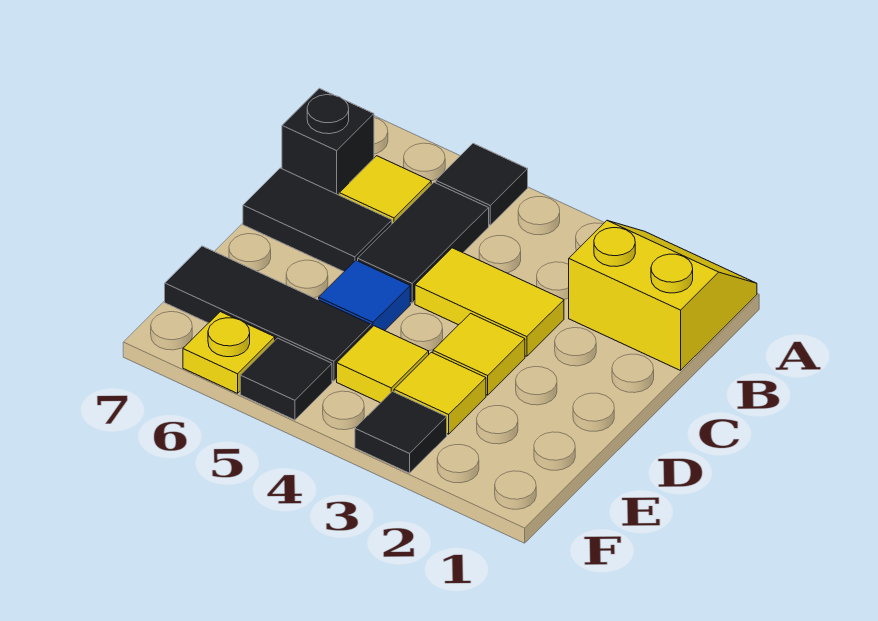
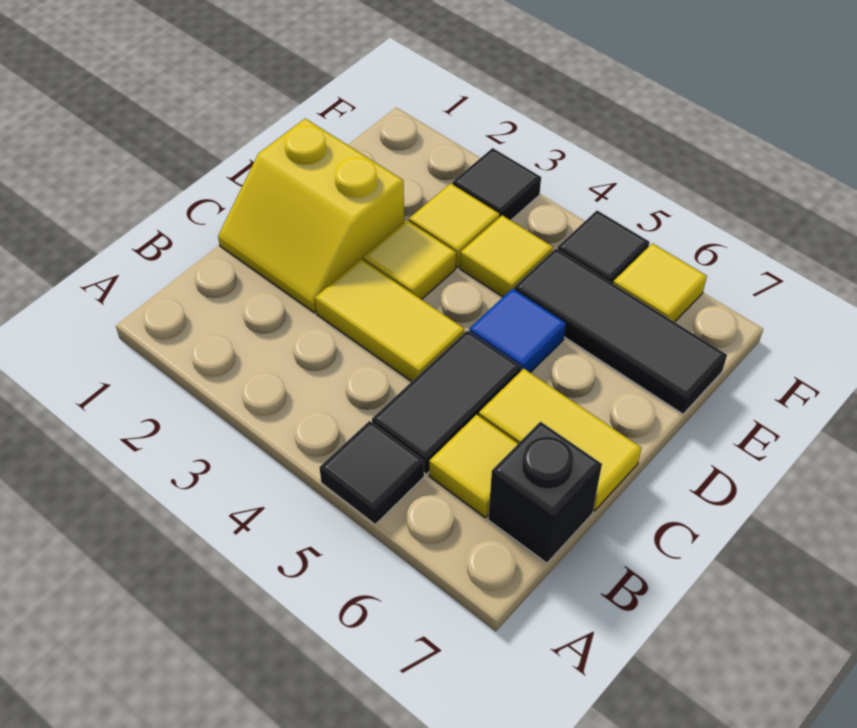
yellow 2x2 slope [569,221,757,370] -> yellow 2x2 slope moved to [218,118,404,312]
black 1x2 tile [243,168,392,271] -> yellow 1x2 tile [479,369,642,511]
yellow 1x1 plate [183,312,275,393] -> yellow 1x1 tile [613,243,707,322]

